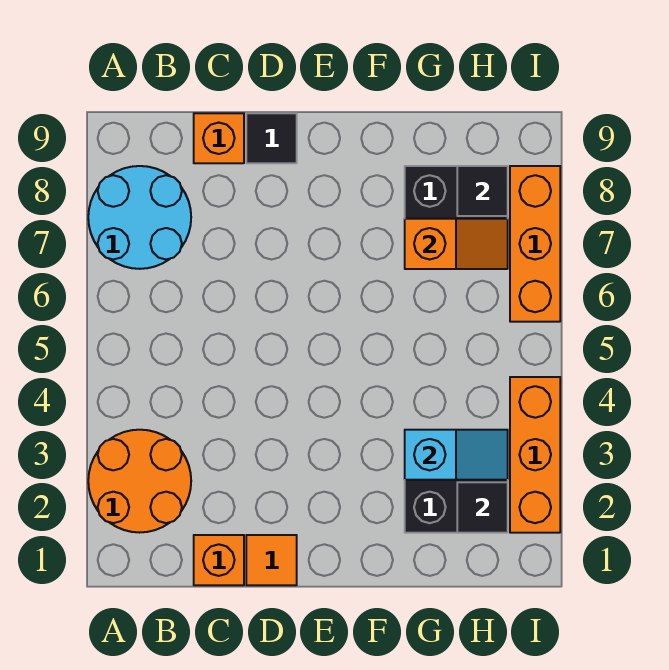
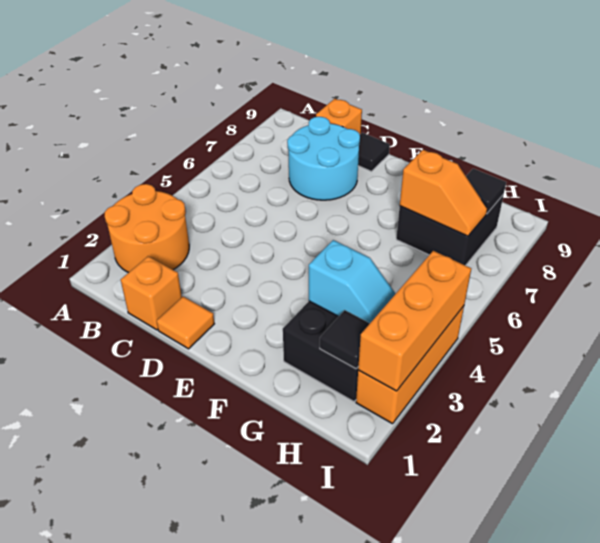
cyan 2x2 round brick [88,166,191,269] -> cyan 2x2 round brick moved to [287,117,360,200]
orange 1x3 brick [510,166,560,322] -> orange 1x3 brick moved to [358,251,471,391]

